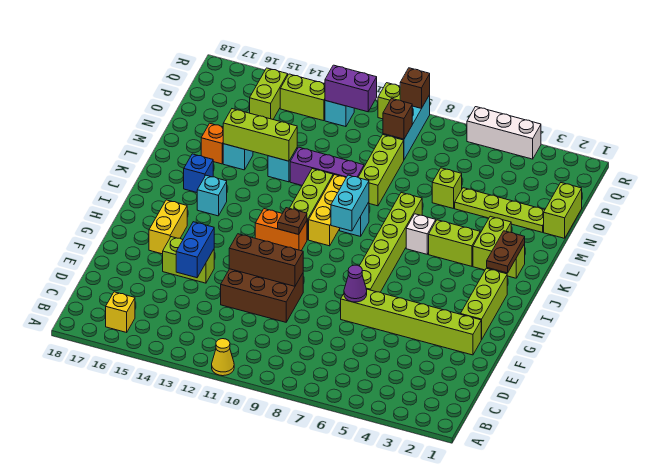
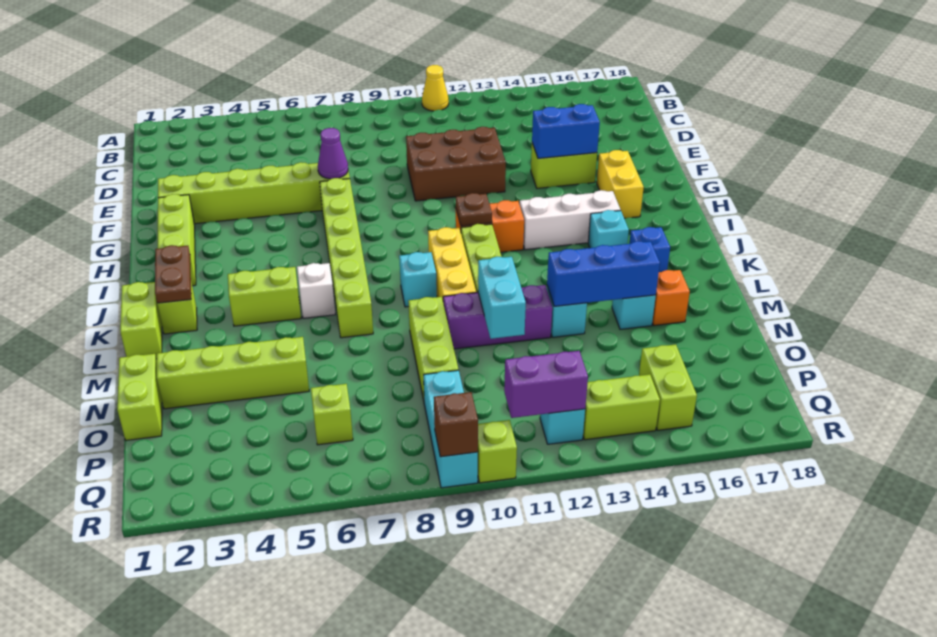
yellow 1x1 brick [106,292,135,332] -> none
blue 1x2 brick [176,222,214,278] -> blue 1x2 brick turned to [532,104,600,158]
brown 1x3 brick [229,234,303,286] -> none
cyan 1x2 brick [331,175,369,231] -> cyan 1x2 brick moved to [478,257,526,339]
lime 1x2 brick [473,216,511,270] -> lime 1x2 brick moved to [120,282,162,359]
lime 1x3 brick [223,109,297,161] -> blue 1x3 brick [547,241,660,306]
lime 1x4 plate [455,188,545,232] -> lime 1x4 brick [157,337,309,409]
lime 1x1 brick [432,168,462,208] -> lime 1x1 brick moved to [311,384,353,445]
brown 1x1 brick [383,99,412,139] -> none
white 1x3 brick [467,107,541,159] -> white 1x3 brick moved to [520,190,620,250]

